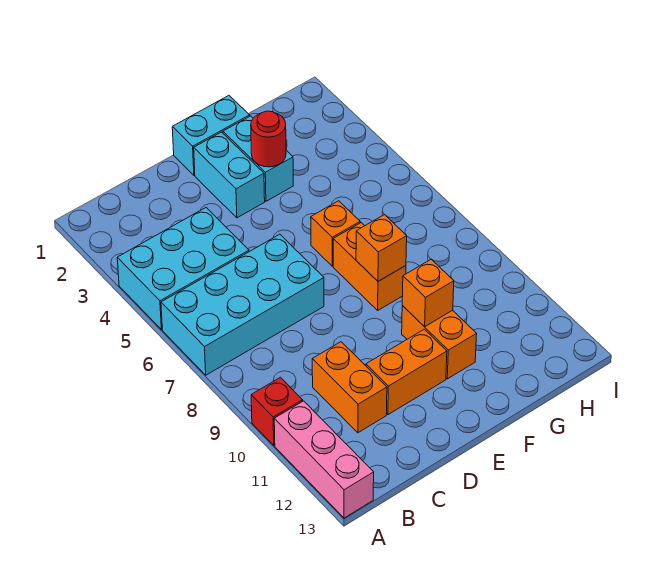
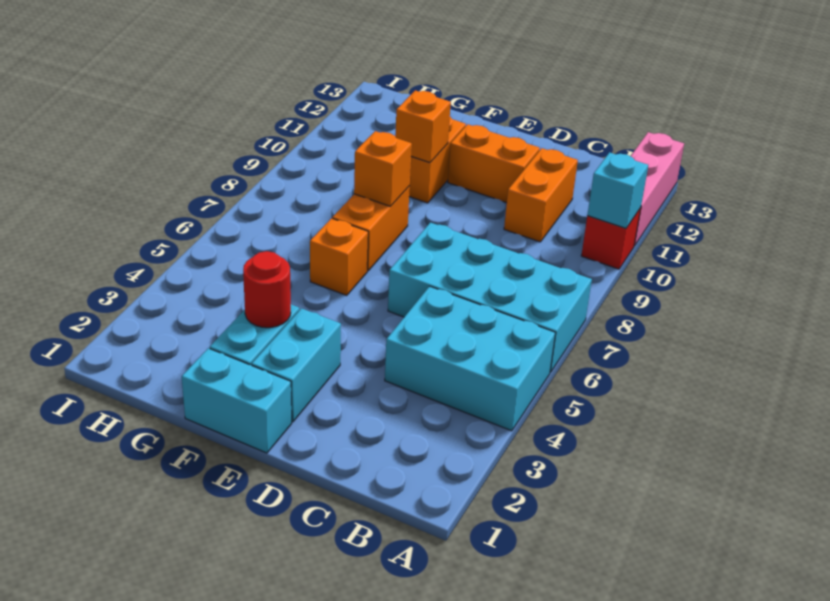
none -> cyan 1x1 brick [587,152,648,229]

